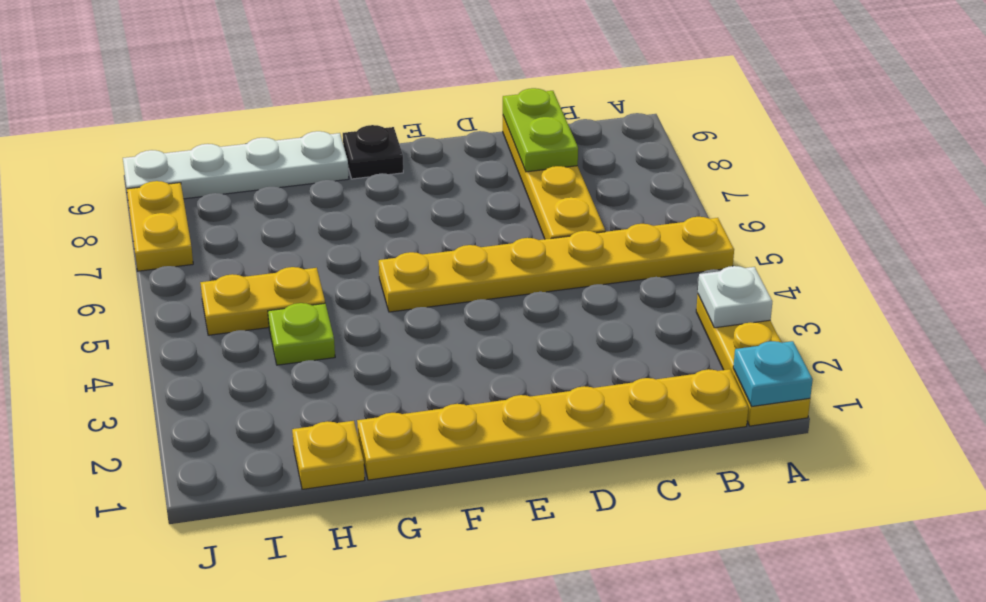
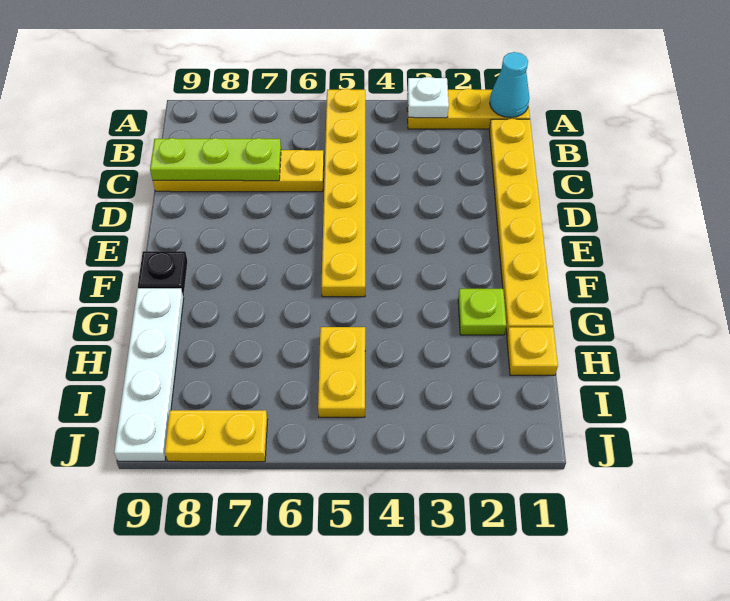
cyan 1x1 plate [733,341,813,406] -> cyan 1x1 cone [490,52,529,118]
lime 1x2 plate [503,88,578,172] -> lime 1x3 plate [150,138,281,181]
lime 1x1 plate [268,303,335,365] -> lime 1x1 plate moved to [458,289,506,335]

